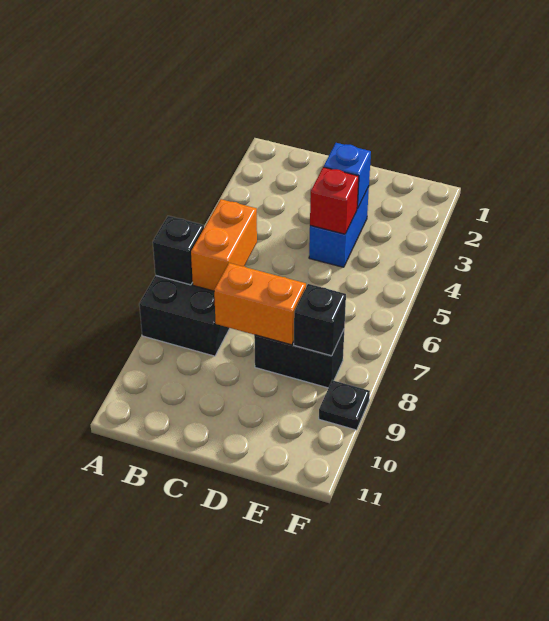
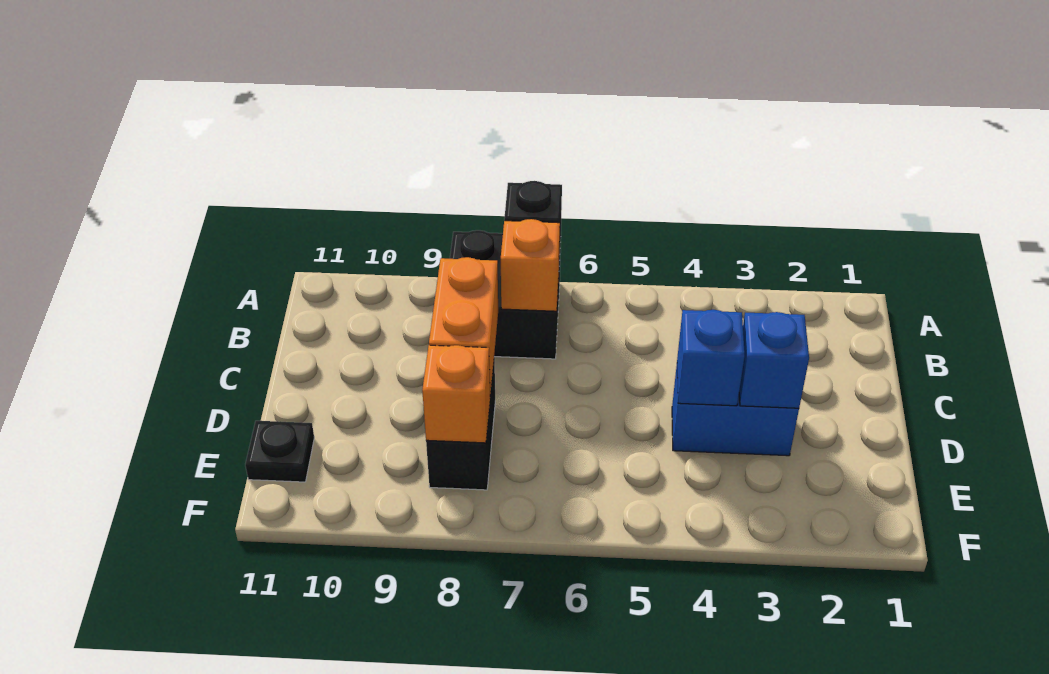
orange 1x2 brick [191,199,257,291] -> orange 1x1 brick [501,219,560,311]
red 1x1 brick [310,167,359,234] -> blue 1x1 brick [677,310,745,406]
black 1x1 brick [294,284,346,356] -> orange 1x1 brick [422,345,490,443]
black 1x1 plate [319,380,370,430] -> black 1x1 plate moved to [245,421,314,482]

